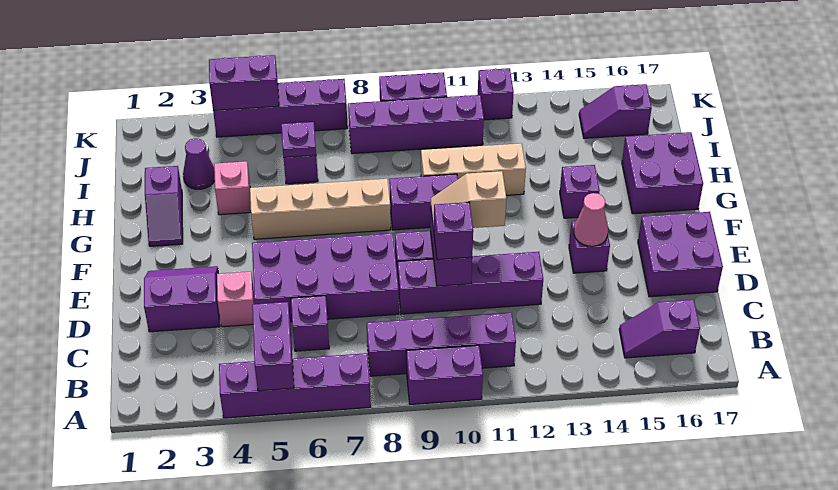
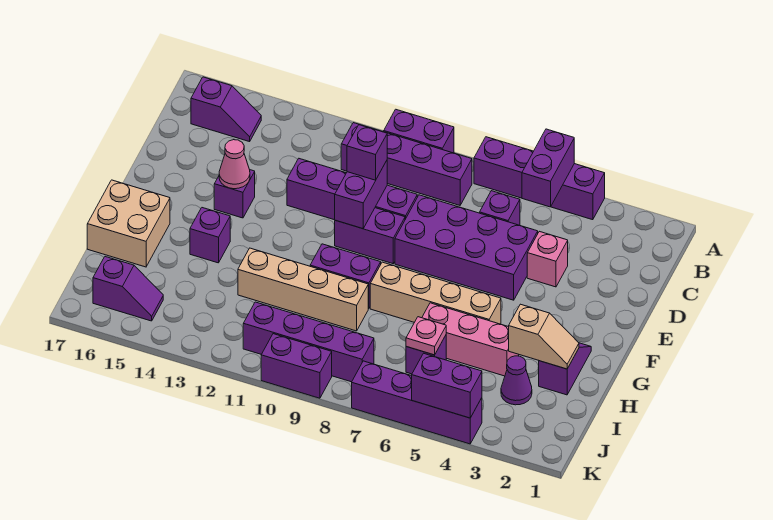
purple 2x2 slope [144,266,220,332] -> none
purple 2x2 brick [638,212,723,297] -> none
tan 1x2 slope [431,171,506,229] -> tan 1x2 slope moved to [509,304,579,369]
purple 2x2 brick [622,132,703,214] -> tan 2x2 brick [87,180,170,267]
pink 1x1 brick [214,161,251,215] -> pink 1x3 brick [422,303,519,376]
tan 1x3 brick [421,143,526,195] -> tan 1x4 brick [238,248,368,331]
purple 1x1 plate [281,122,316,157] -> pink 1x1 plate [406,317,446,355]
purple 1x1 brick [478,68,514,120] -> none

